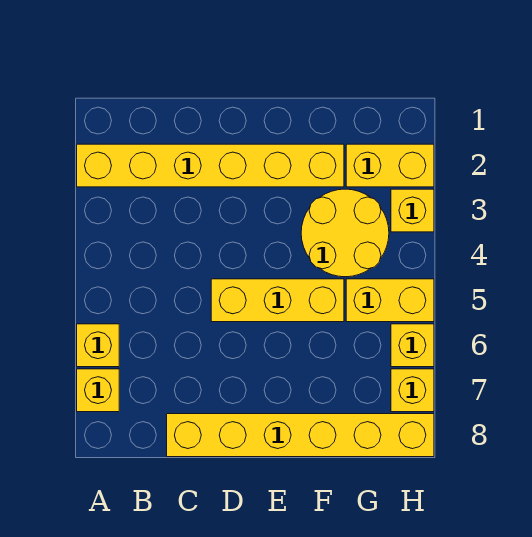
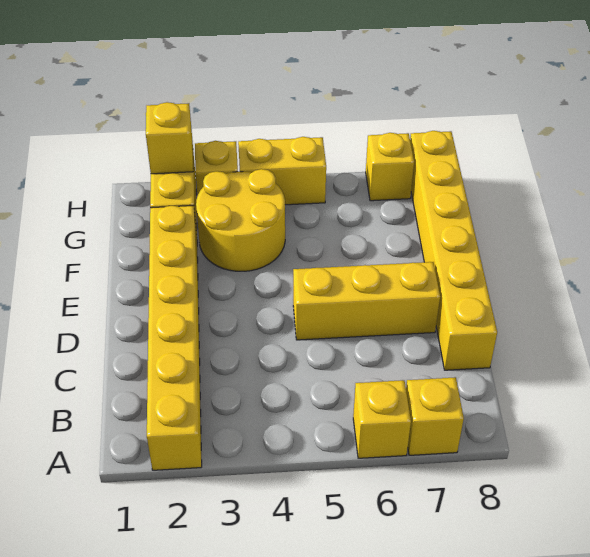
yellow 1x3 brick [211,279,344,322] -> yellow 1x3 brick turned to [293,262,440,340]
yellow 1x2 brick [346,279,434,322] -> yellow 1x2 brick turned to [238,137,326,205]
yellow 1x1 brick [391,324,434,367] -> yellow 1x1 brick moved to [146,102,193,174]

